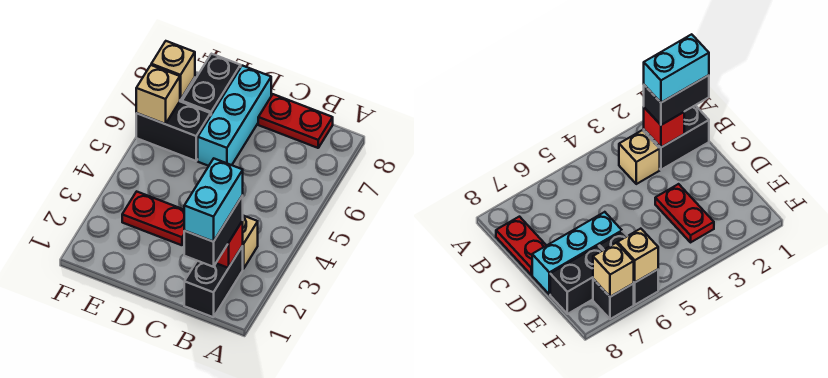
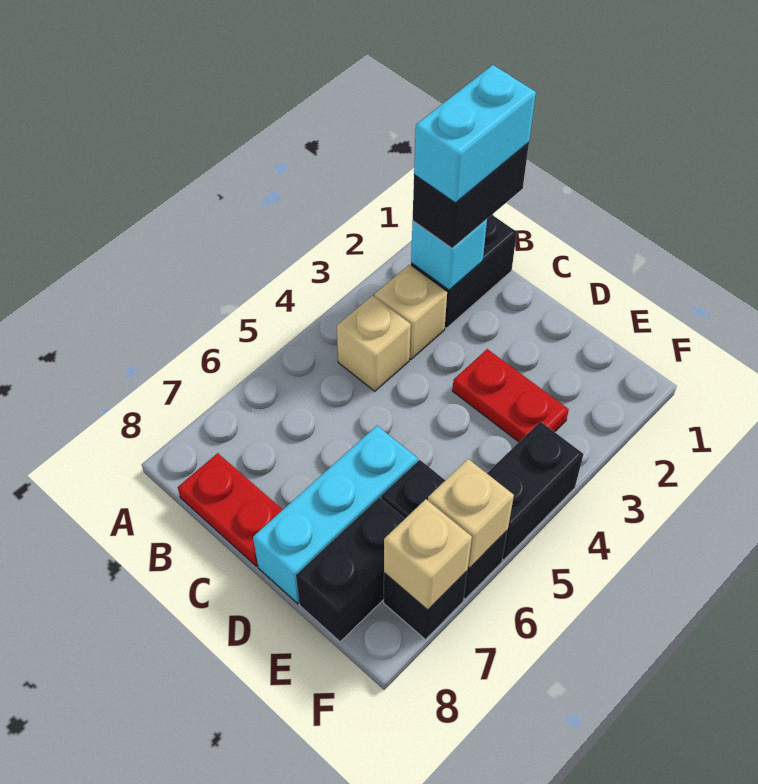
red 1x1 brick [216,221,243,268] -> cyan 1x1 brick [411,219,487,290]
none -> tan 1x1 brick [337,295,411,391]
none -> black 1x2 brick [487,422,584,560]

